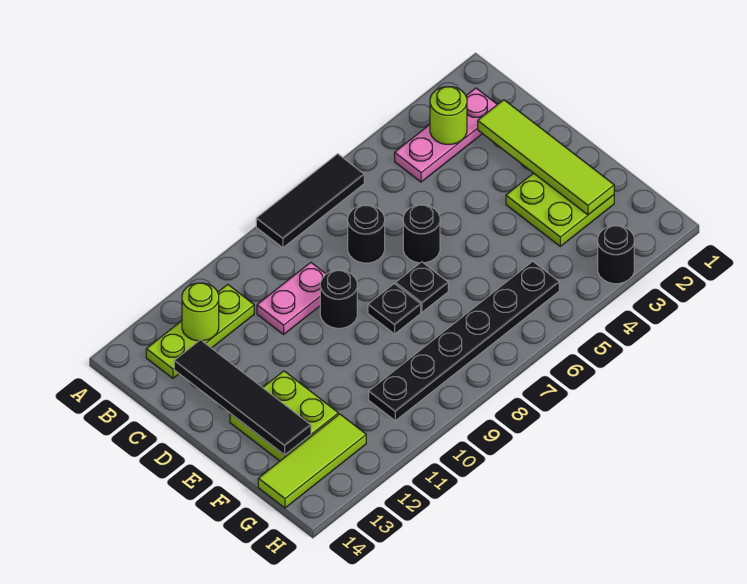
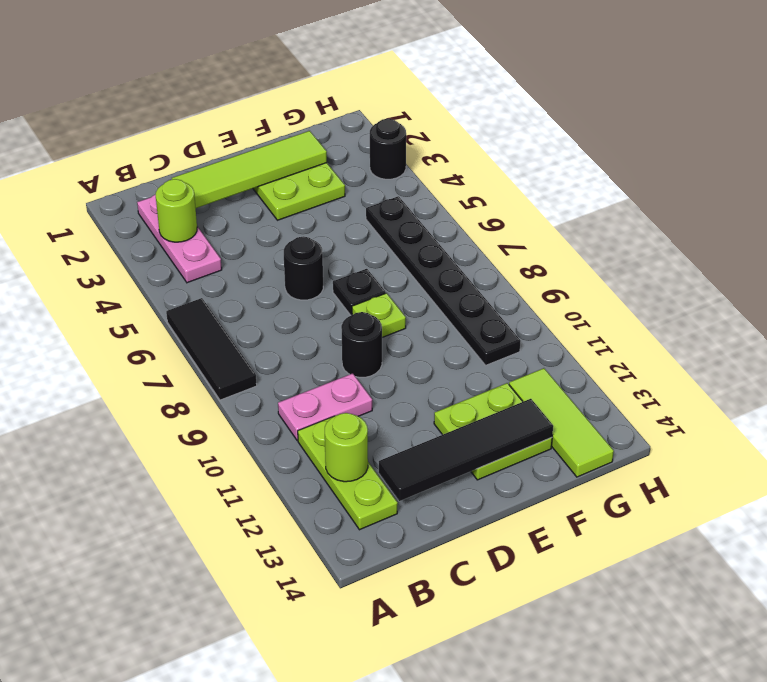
black 1x1 round brick [348,205,385,263] -> none
pink 1x2 plate [257,262,326,334] -> pink 1x2 plate turned to [278,373,372,441]
black 1x1 plate [368,284,421,334] -> lime 1x1 plate [352,293,406,337]

